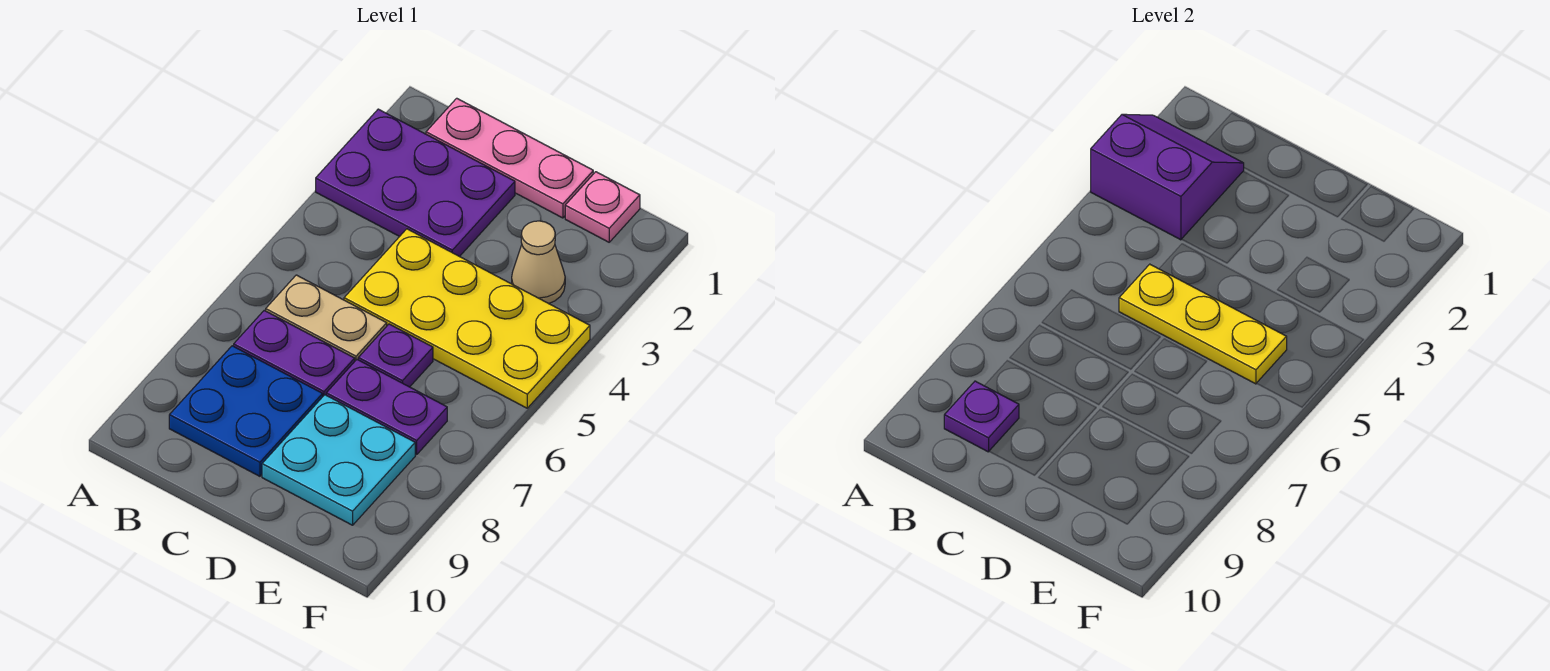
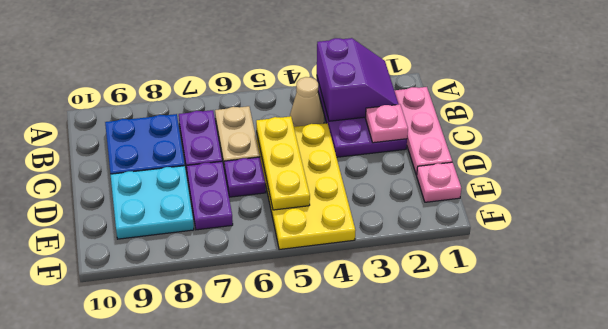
purple 1x1 plate [944,381,1019,452] -> none
none -> pink 1x1 plate [365,104,408,143]
tan 1x1 cone [512,221,565,304] -> tan 1x1 cone moved to [290,77,324,127]

